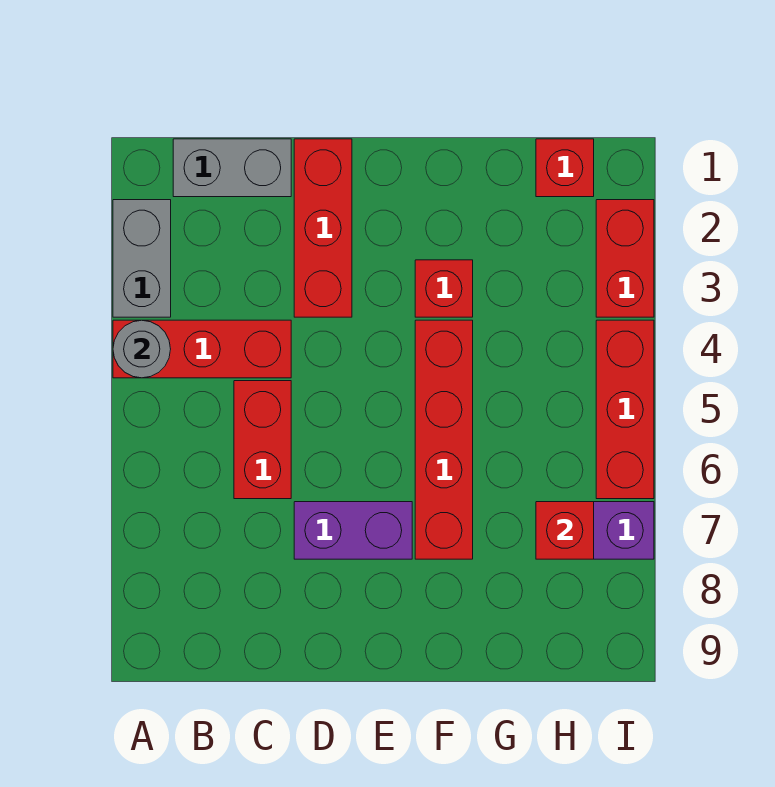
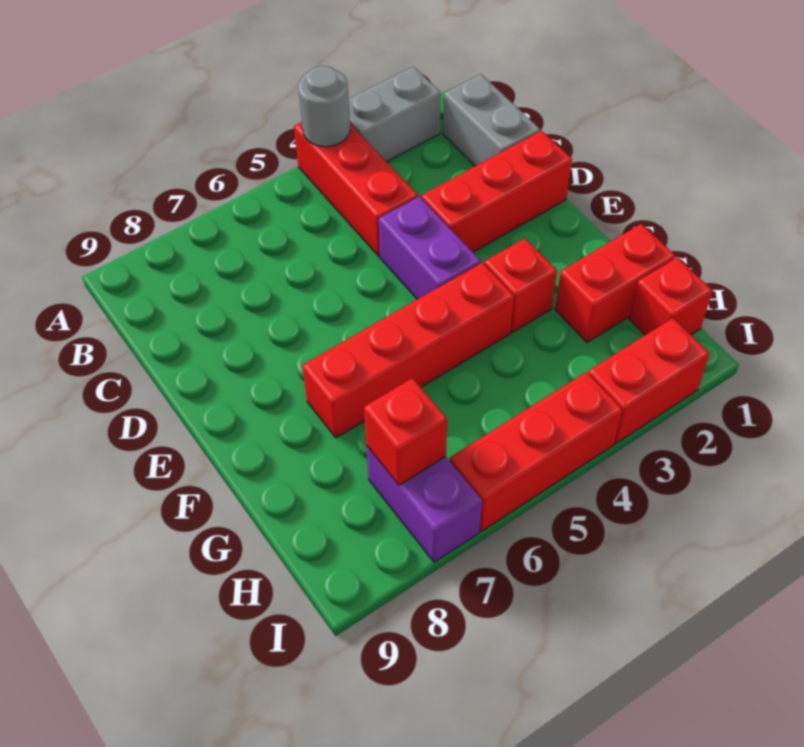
red 1x2 brick [234,381,291,499] -> red 1x2 brick moved to [555,224,675,342]
purple 1x2 brick [294,502,412,559] -> purple 1x2 brick moved to [379,196,481,299]

